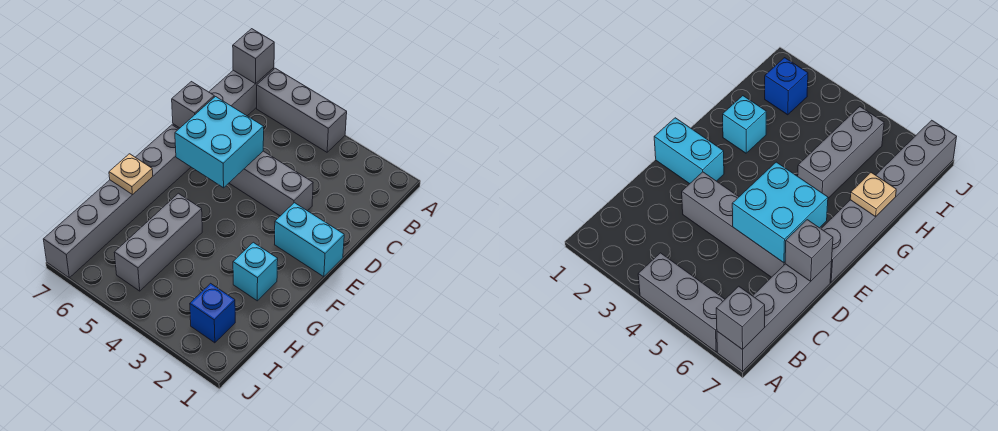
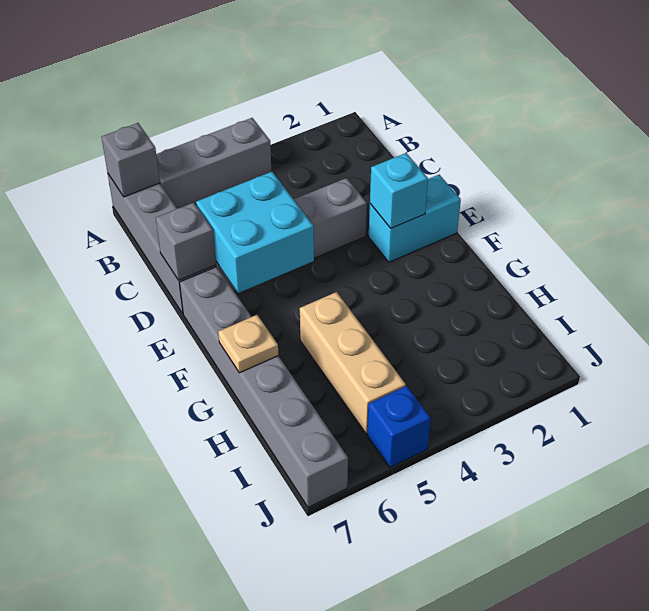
cyan 1x1 brick [233,242,278,301] -> cyan 1x1 brick moved to [370,153,428,228]
grey 1x3 brick [114,193,202,291] -> tan 1x3 brick [300,292,406,434]
blue 1x1 brick [190,283,235,343] -> blue 1x1 brick moved to [367,386,431,467]

